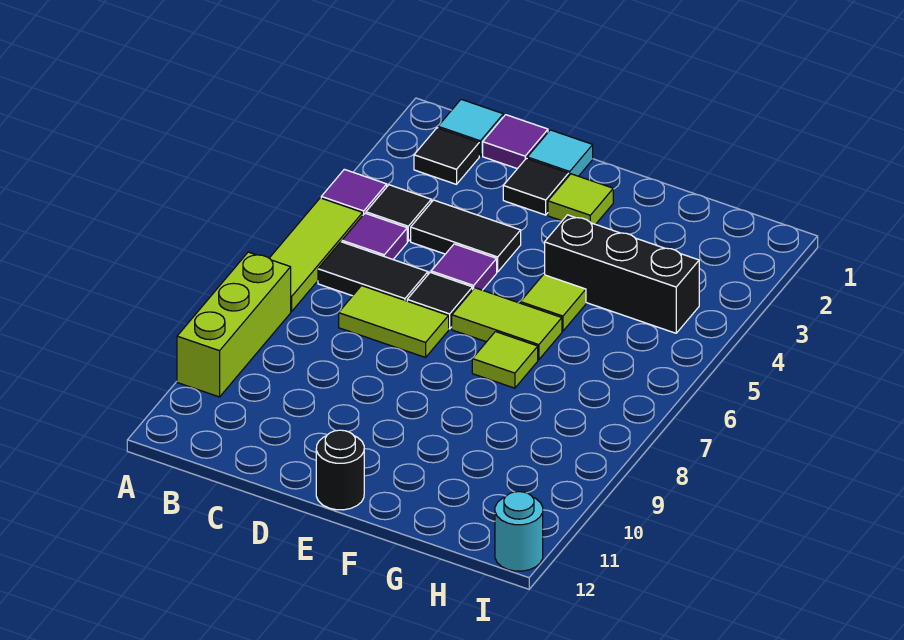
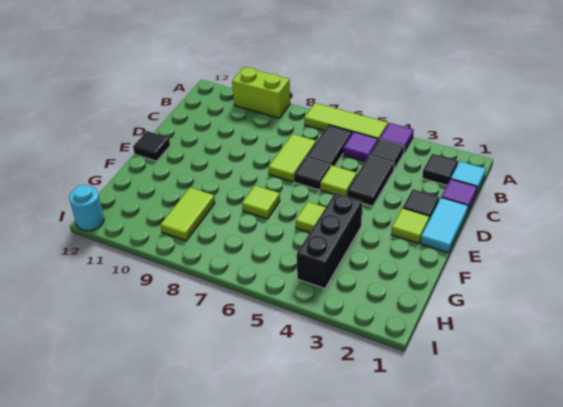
lime 1x3 brick [177,252,291,397] -> lime 1x2 brick [232,67,290,118]
cyan 1x1 tile [527,130,593,176] -> cyan 1x2 tile [420,198,468,253]
purple 1x1 tile [431,244,497,290] -> lime 1x1 tile [320,166,357,196]
lime 1x2 tile [452,288,562,360] -> lime 1x2 tile moved to [160,188,215,241]
black 1x1 round brick [316,430,364,510] -> black 1x1 tile [133,131,170,161]

